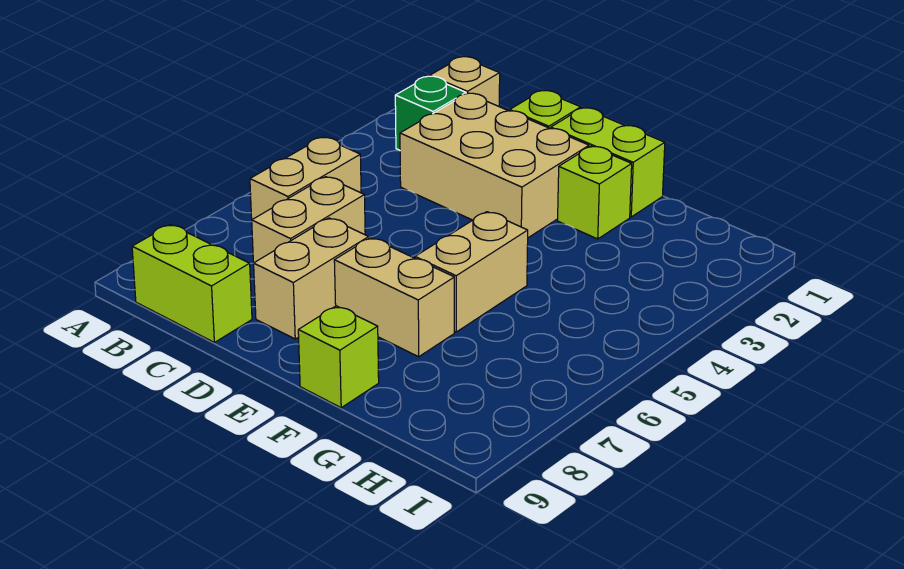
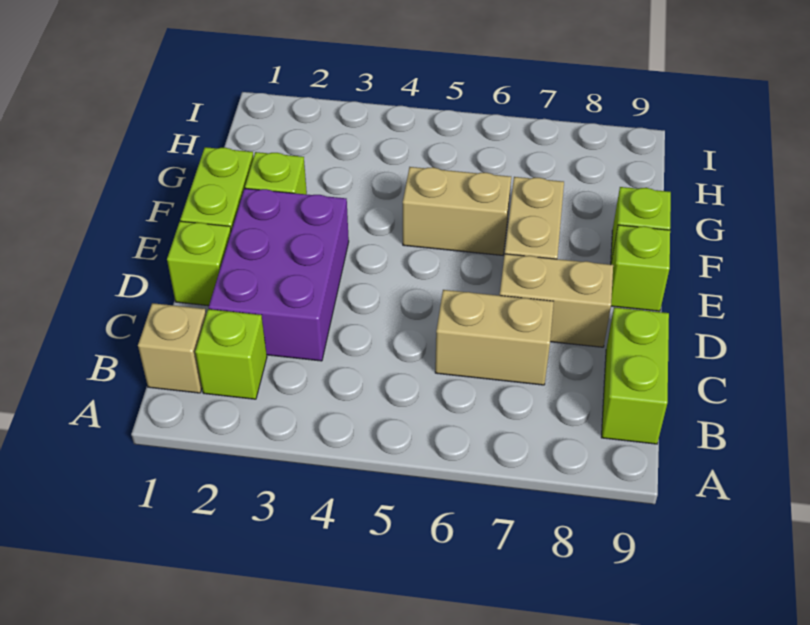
green 1x1 brick [395,76,466,150] -> lime 1x1 brick [195,309,267,399]
tan 1x2 brick [250,137,361,220] -> none
tan 2x3 brick [400,93,589,238] -> purple 2x3 brick [209,189,349,361]
none -> lime 1x1 brick [611,225,670,311]

